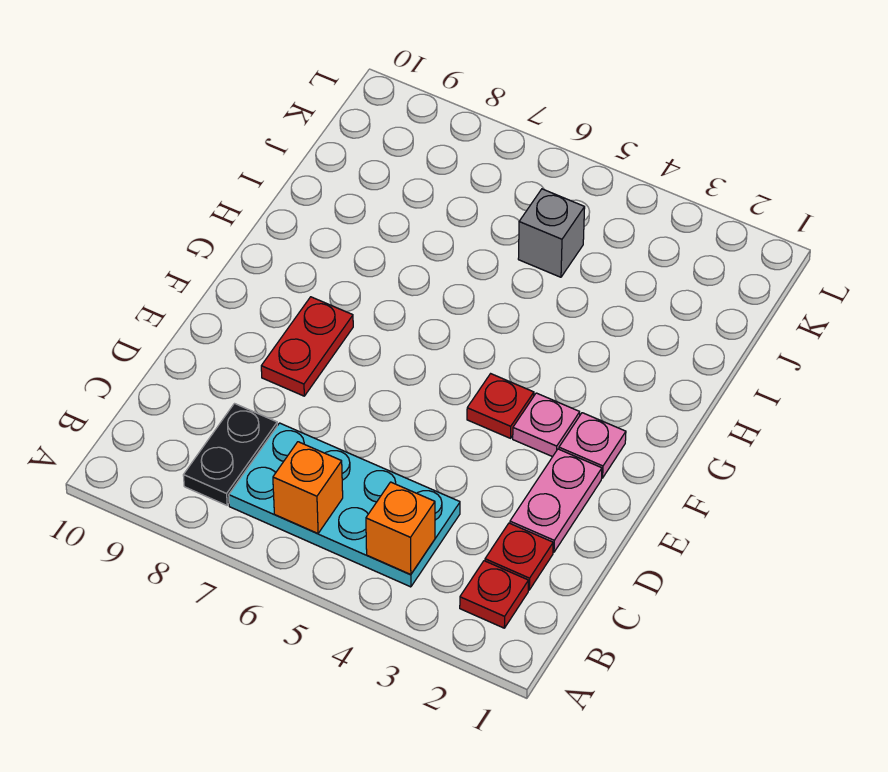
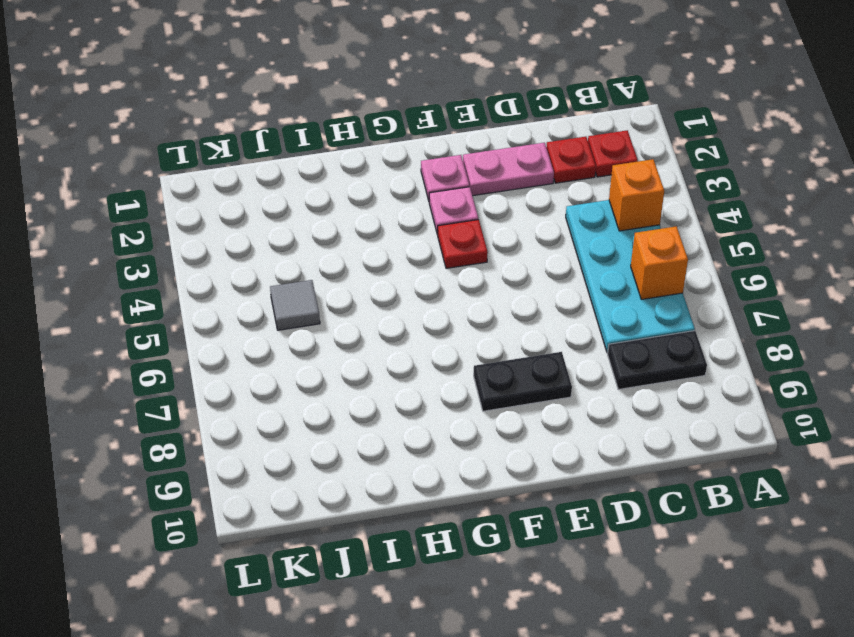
red 1x2 plate [261,297,353,396] -> black 1x2 plate [474,352,572,411]
grey 1x1 brick [518,189,585,277] -> grey 1x1 tile [270,280,320,330]

